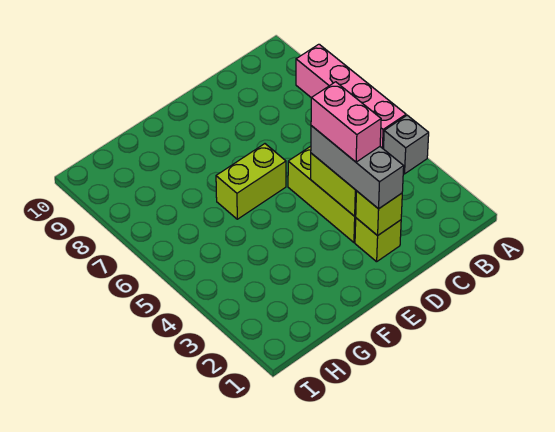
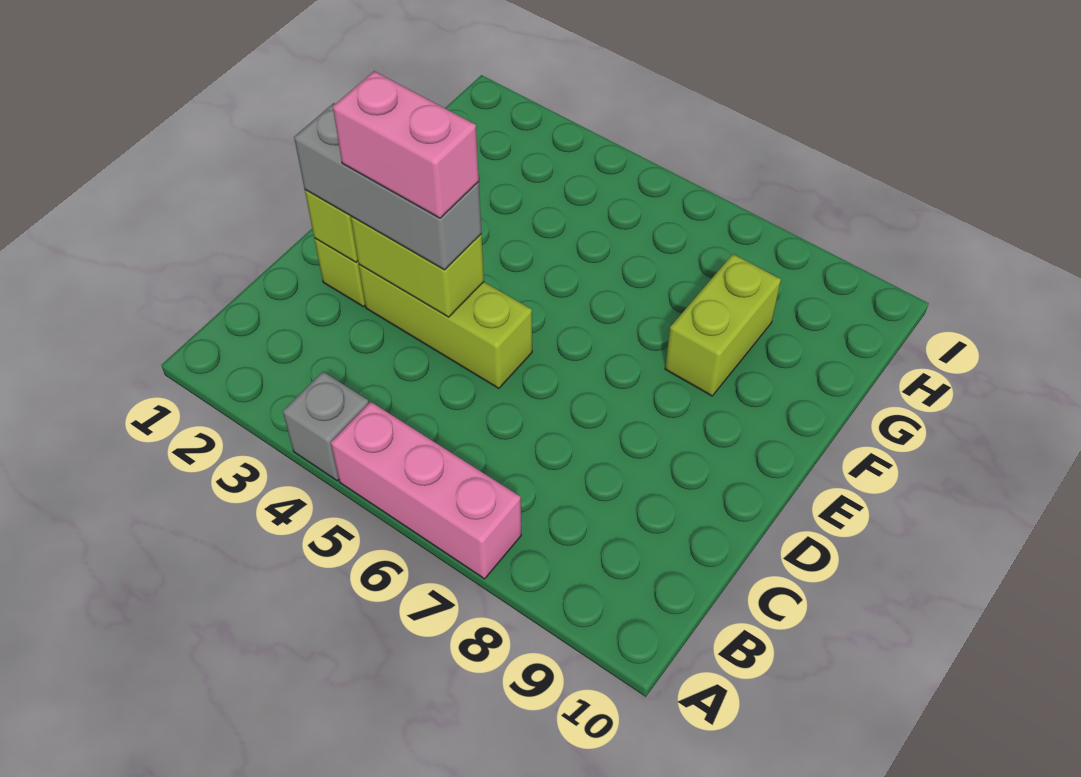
pink 1x4 brick [296,44,406,149] -> pink 1x3 brick [331,402,521,579]
lime 1x2 brick [216,144,286,219] -> lime 1x2 brick moved to [665,254,781,396]

